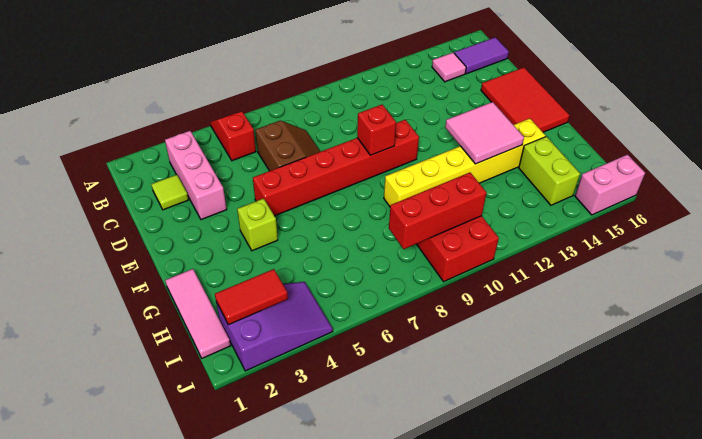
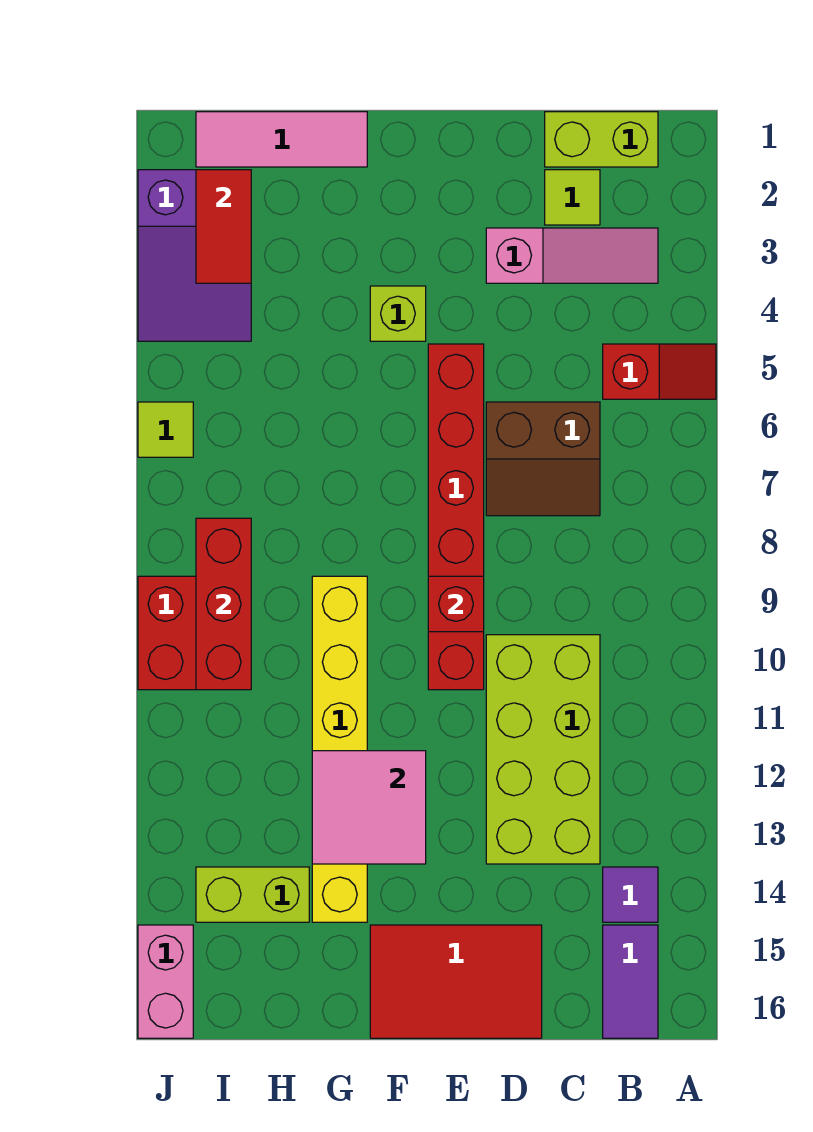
none -> lime 1x2 brick [545,112,658,167]
pink 1x3 brick [165,131,227,220] -> pink 1x3 slope [486,228,658,283]
pink 1x1 tile [432,53,466,82] -> purple 1x1 tile [603,867,658,922]
none -> lime 2x4 brick [486,635,600,864]
none -> lime 1x1 tile [138,402,193,457]

